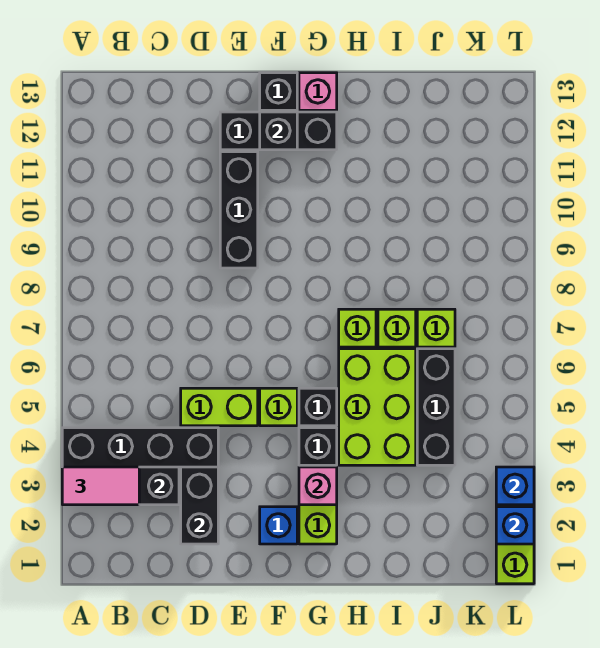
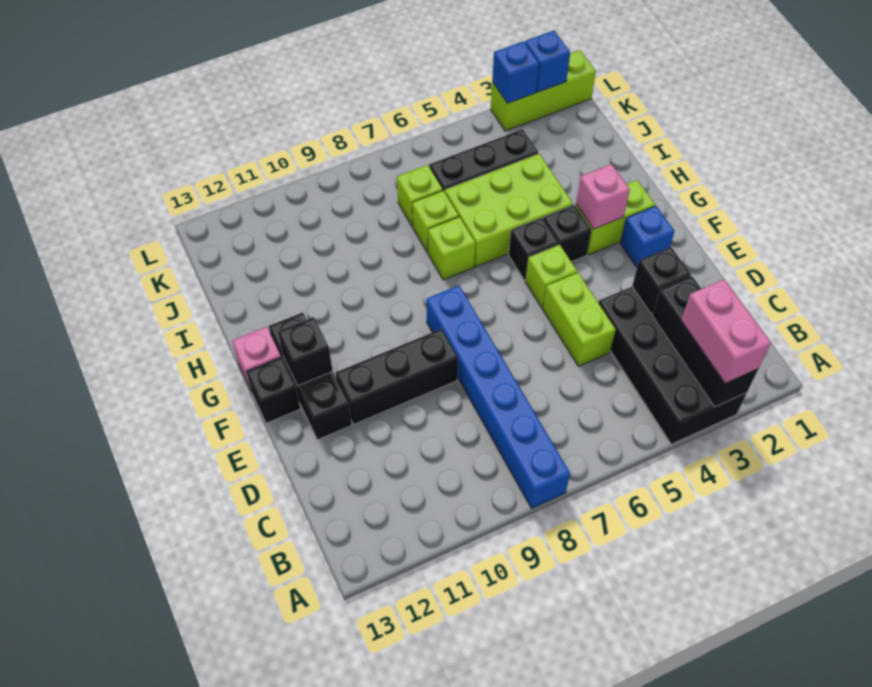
pink 1x2 tile [62,467,139,505] -> pink 1x2 brick [681,279,771,383]
none -> blue 1x6 brick [426,286,570,508]
black 1x2 brick [181,467,218,544] -> black 1x1 brick [632,247,691,314]

